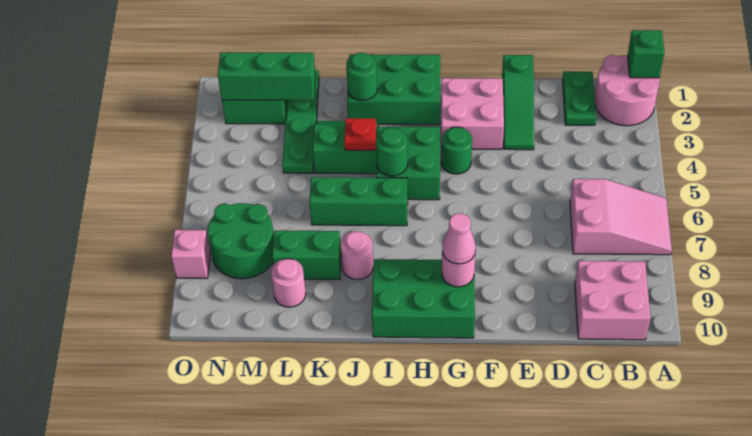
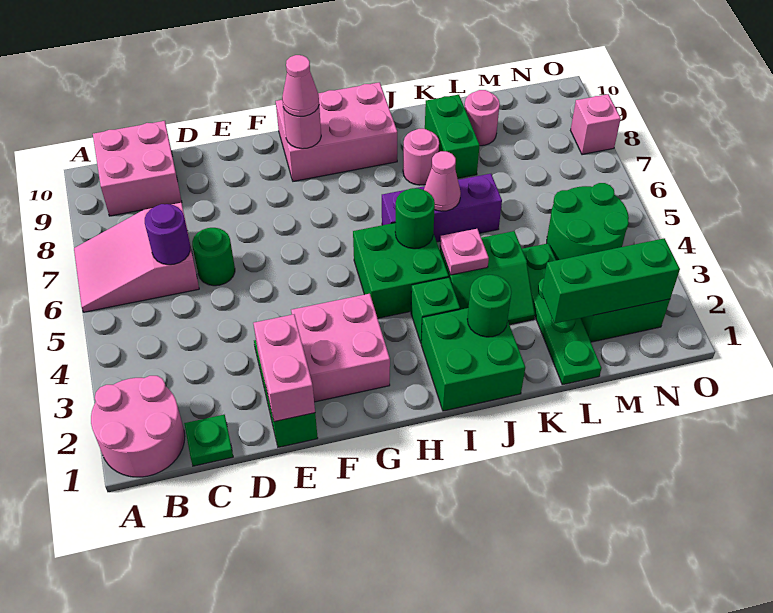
green 1x1 brick [628,30,664,78] -> green 1x1 brick moved to [411,277,460,342]
green 1x2 plate [563,71,596,125] -> green 1x1 plate [184,415,233,466]
none -> purple 1x1 round brick [145,204,190,265]
none -> pink 1x2 brick [253,314,315,422]
green 1x1 round brick [441,127,472,174] -> green 1x1 round brick moved to [192,228,235,286]
green 2x3 brick [372,259,475,338] -> pink 2x3 brick [276,82,397,181]
green 2x3 brick [347,54,440,125] -> green 2x2 brick [421,308,525,411]
green 1x3 brick [309,177,408,226] -> purple 1x3 brick [382,174,502,242]
red 1x1 plate [344,118,376,150] -> pink 1x1 plate [440,229,489,275]
none -> pink 1x1 cone [424,151,461,211]
green 1x2 brick [272,231,341,280] -> green 1x2 brick turned to [425,95,480,178]
green 2x2 round brick [208,203,274,279] -> green 2x2 round brick moved to [547,183,629,260]

